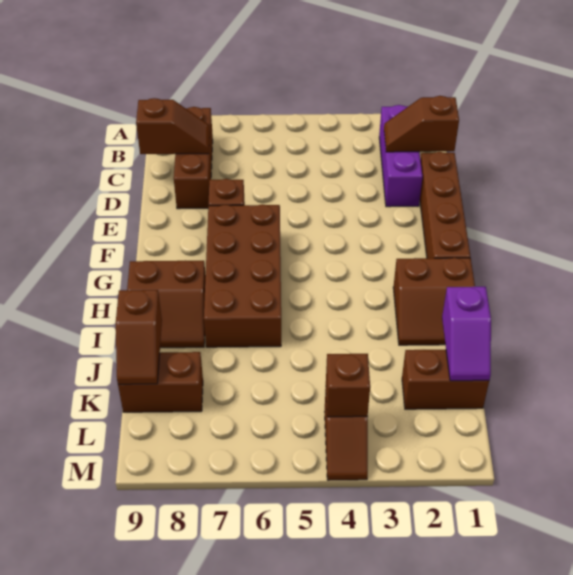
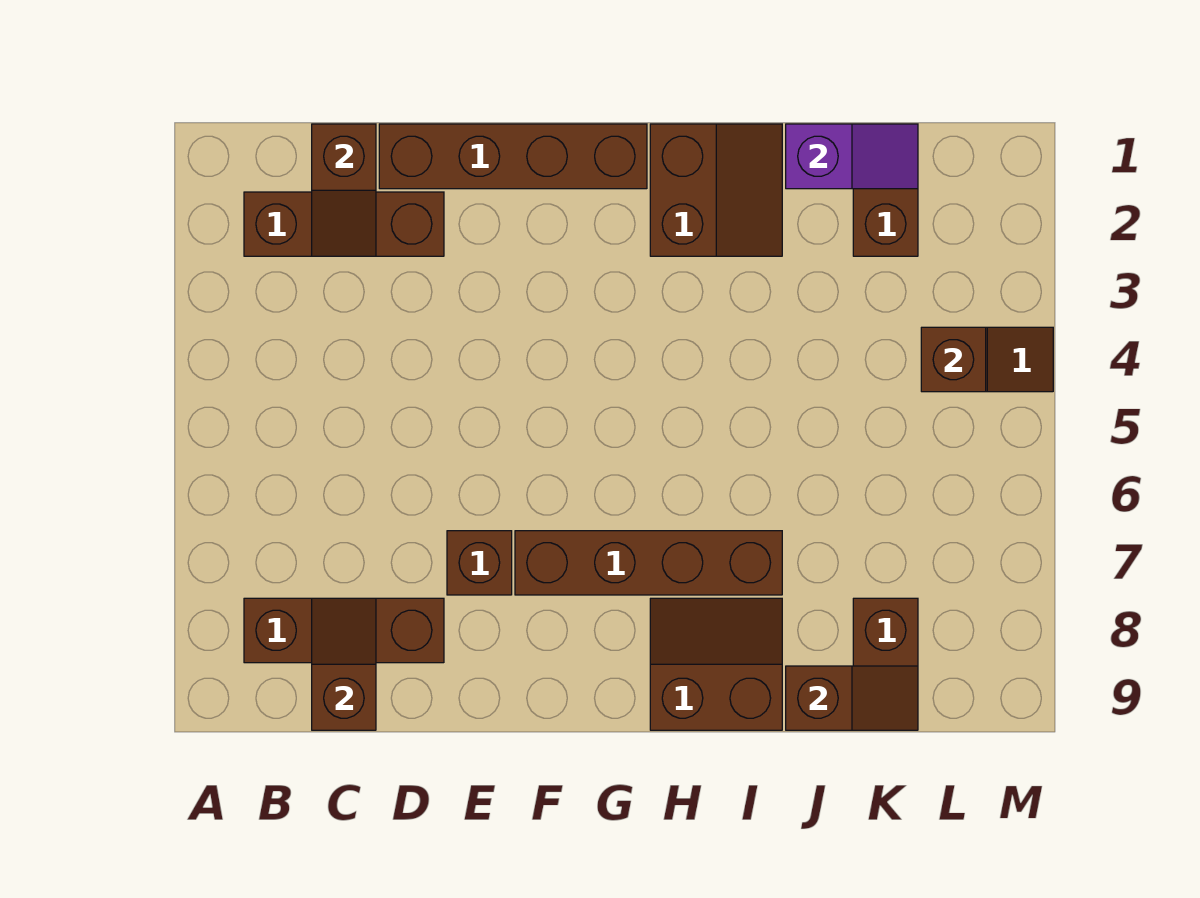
purple 1x3 brick [379,105,422,207] -> brown 1x3 brick [244,192,444,256]
brown 2x4 brick [204,204,281,347] -> brown 1x4 brick [515,531,782,595]
brown 2x2 slope [127,260,206,348] -> brown 2x2 slope turned to [650,598,782,730]

